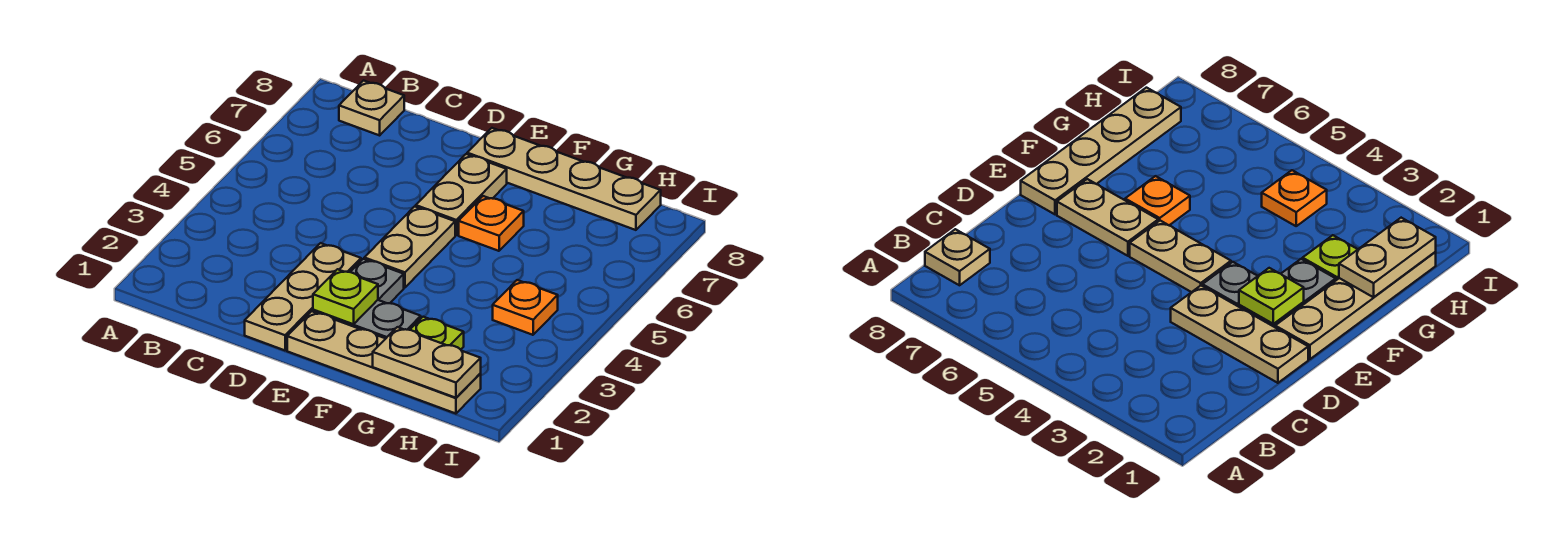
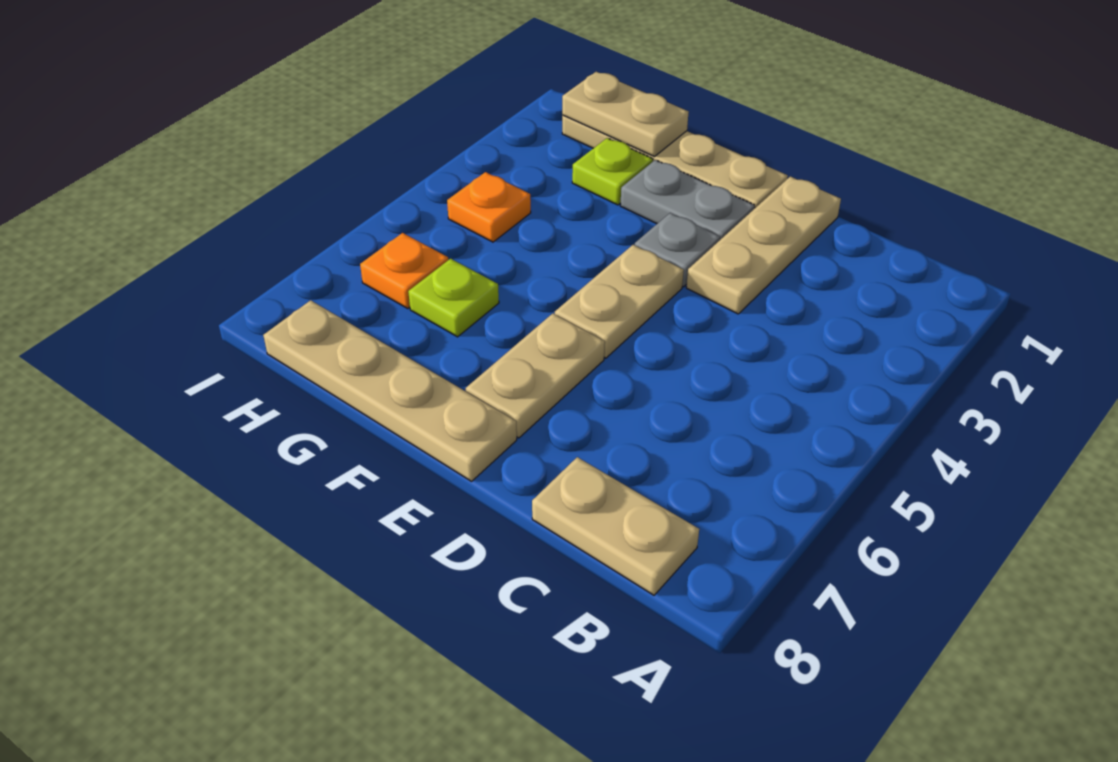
tan 1x1 plate [339,81,404,135] -> tan 1x2 plate [532,457,699,595]
lime 1x1 plate [313,269,378,324] -> lime 1x1 plate moved to [408,259,499,337]
orange 1x1 plate [459,196,524,251] -> orange 1x1 plate moved to [360,233,448,309]

